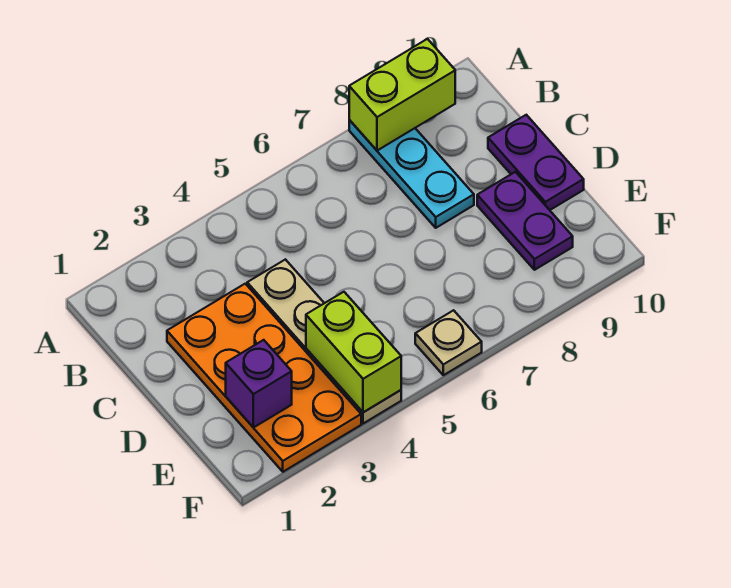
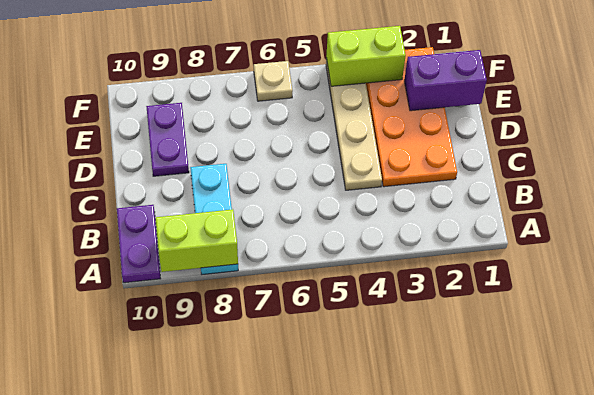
purple 1x2 plate [488,115,584,210] -> purple 1x2 plate moved to [117,205,160,283]
purple 1x1 brick [226,340,292,428] -> purple 1x2 brick [404,50,487,111]
lime 1x2 brick [306,292,401,412] -> lime 1x2 brick turned to [326,26,406,86]

